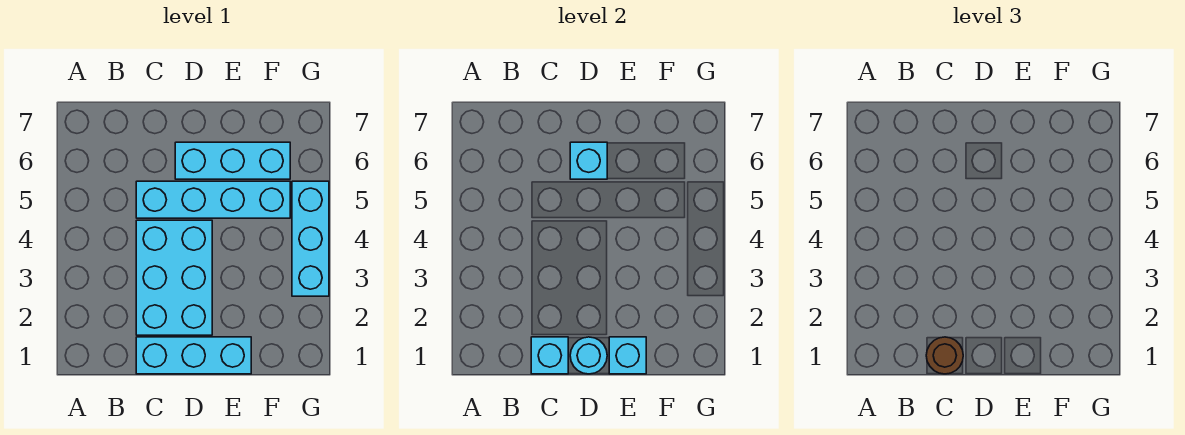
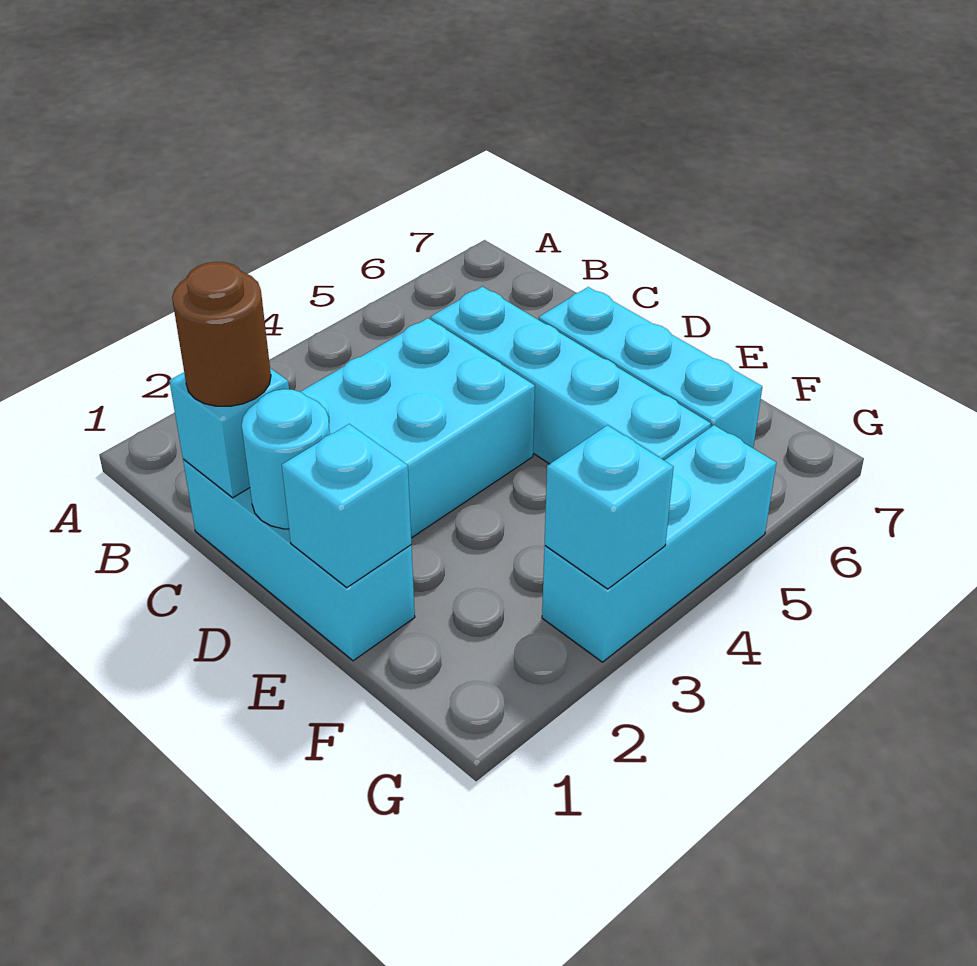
cyan 1x1 brick [570,142,607,179] -> cyan 1x1 brick moved to [544,425,674,589]

